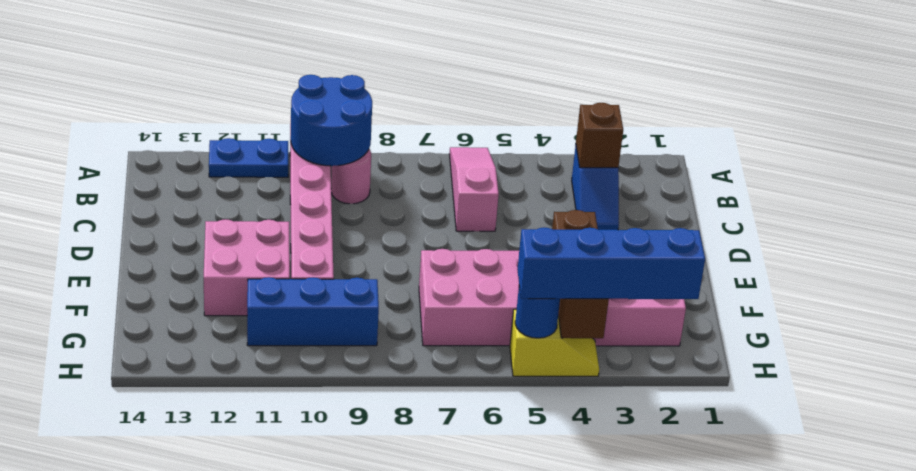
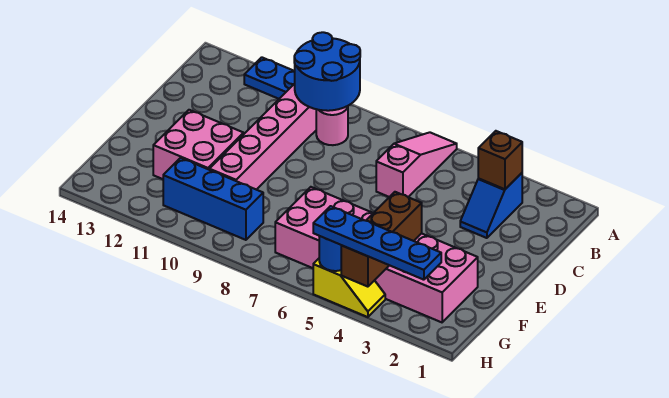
blue 1x4 brick [517,228,705,299] -> blue 1x4 plate [313,206,441,280]

